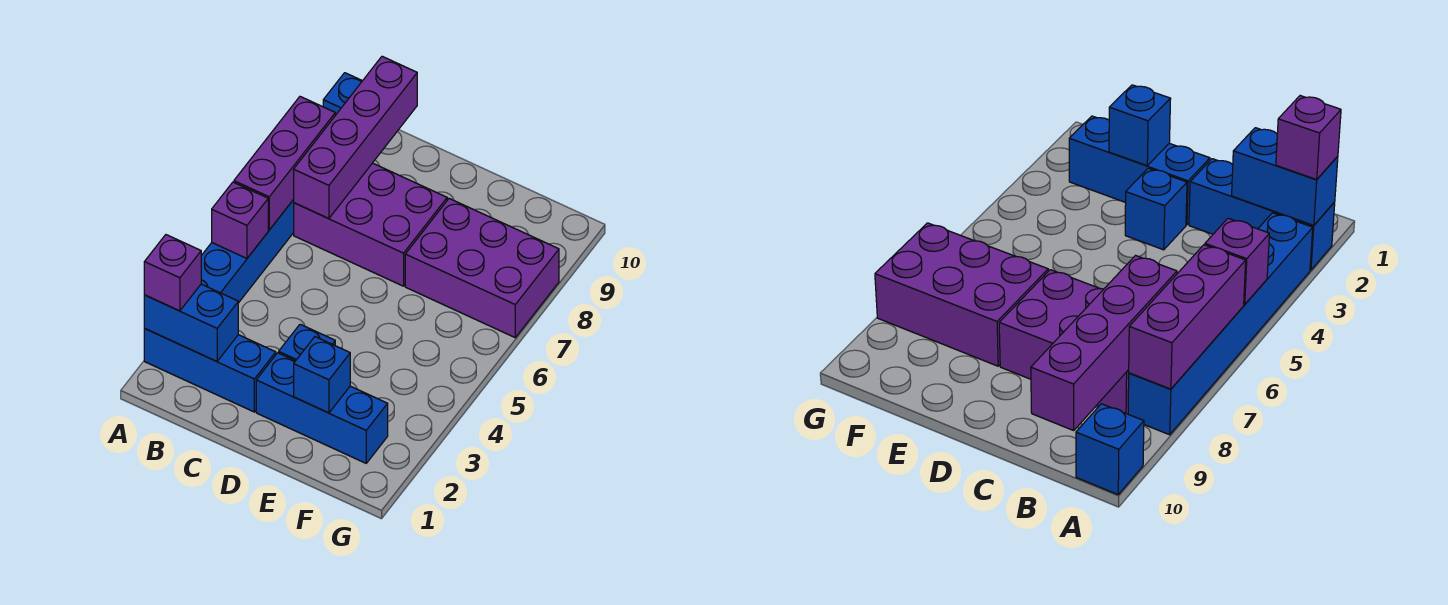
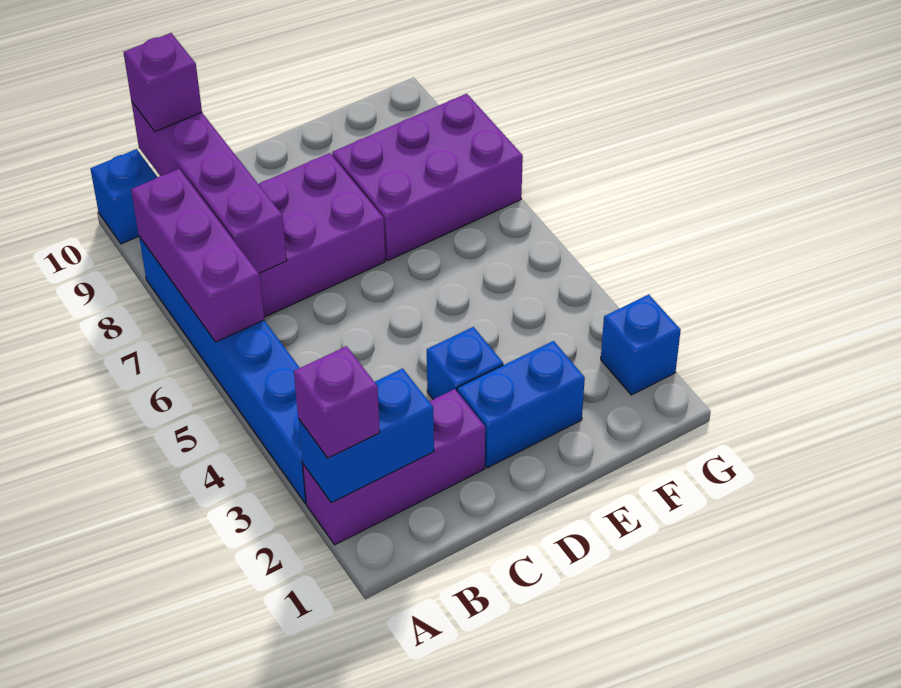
blue 1x3 brick [144,329,276,412] -> purple 1x3 brick [303,389,485,545]
purple 1x1 brick [212,182,268,258] -> purple 1x1 brick moved to [124,33,202,132]
blue 1x3 brick [256,353,388,463] -> blue 1x2 brick [457,341,585,468]
blue 1x1 brick [294,337,350,413] -> blue 1x1 brick moved to [601,295,681,395]

